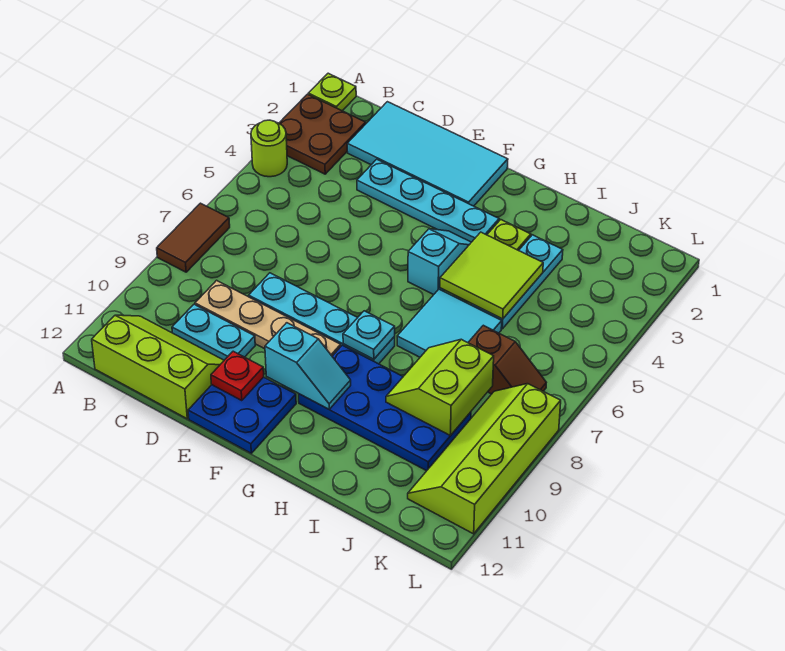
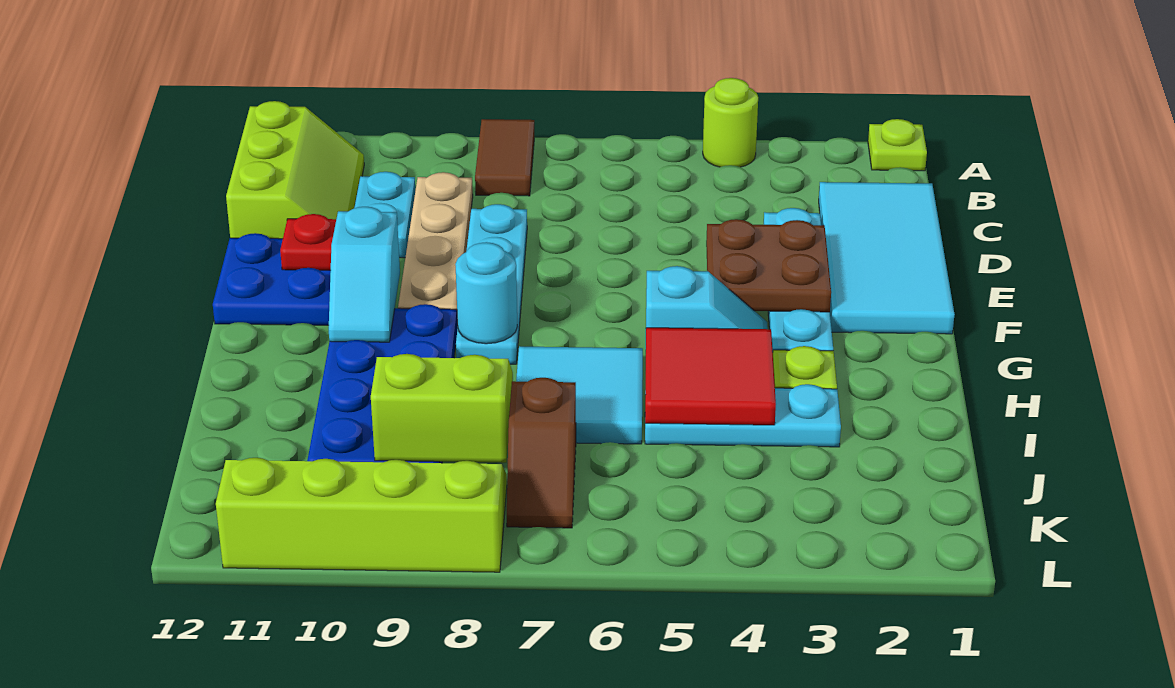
brown 2x2 plate [279,94,366,174] -> brown 2x2 plate moved to [706,219,831,312]
brown 1x2 tile [157,203,230,272] -> brown 1x2 tile turned to [475,119,534,196]
cyan 1x1 plate [343,311,395,359] -> cyan 1x1 round brick [455,242,517,344]
lime 2x2 tile [440,232,543,319] -> red 2x2 tile [645,328,776,425]

